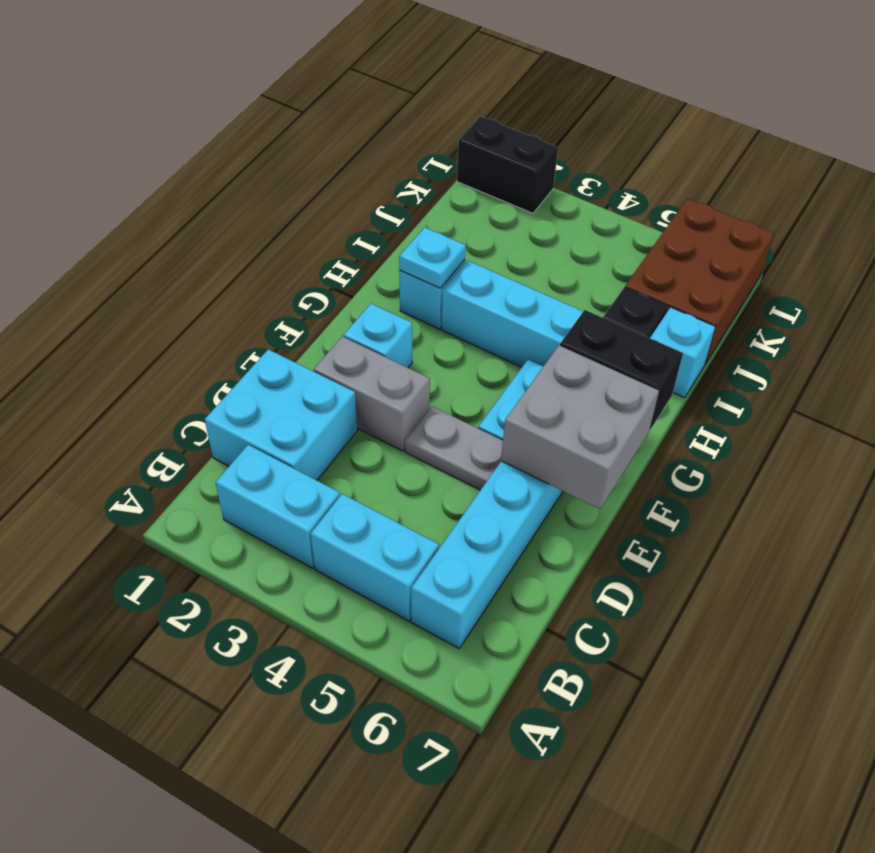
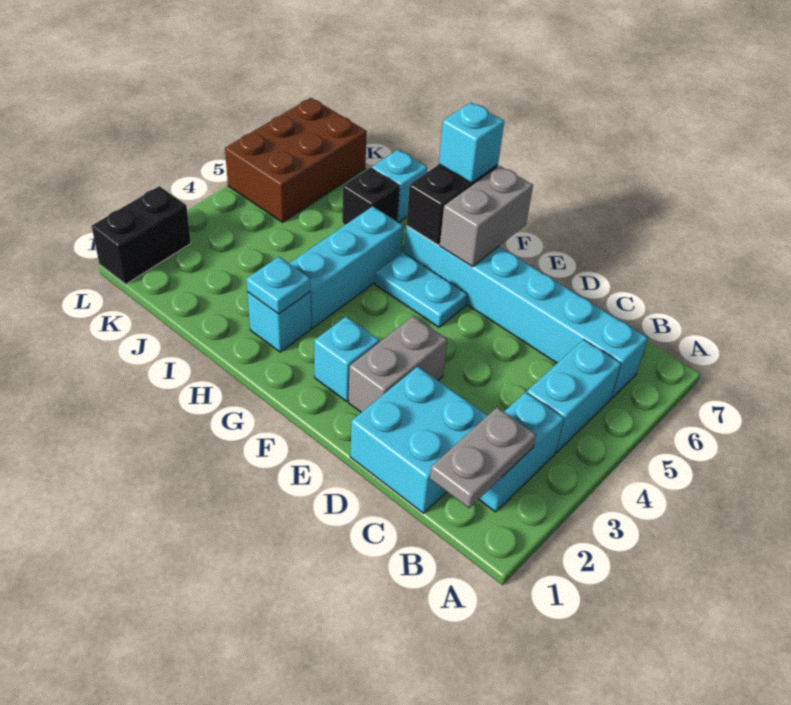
grey 1x2 plate [405,406,503,490] -> grey 1x2 plate moved to [430,407,536,508]
grey 2x2 brick [501,346,659,509] -> grey 1x2 brick [440,166,533,267]
none -> cyan 1x1 brick [439,102,504,183]
brown 2x3 brick [625,199,774,364] -> brown 2x3 brick turned to [225,98,367,222]

